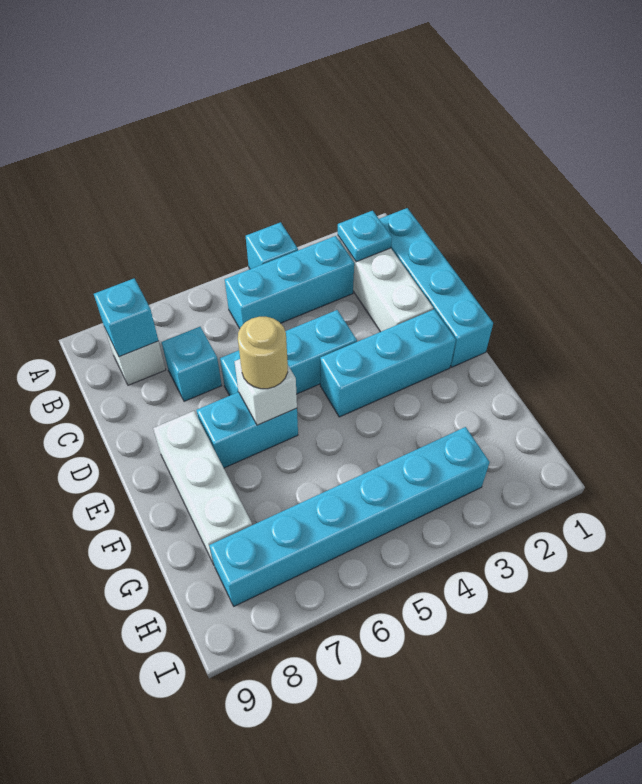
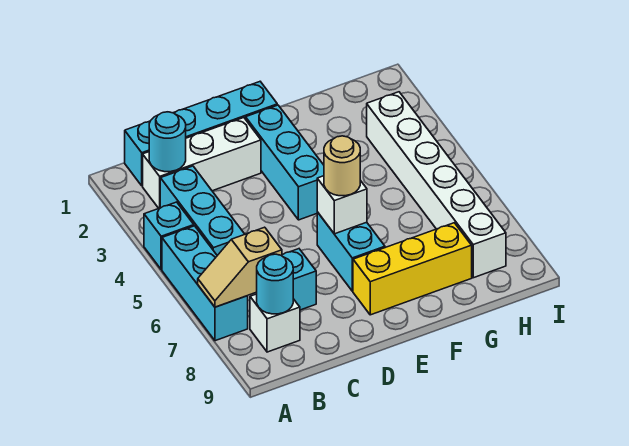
none -> tan 1x2 slope [198,227,282,307]
cyan 1x1 plate [338,211,392,262] -> cyan 1x1 round brick [149,112,186,172]
cyan 1x1 brick [94,278,158,357] -> cyan 1x1 round brick [257,254,293,314]
cyan 1x3 brick [220,310,357,396] -> cyan 1x3 brick moved to [162,226,248,341]
white 1x3 brick [153,411,252,564] -> yellow 1x3 brick [353,223,472,315]
cyan 1x6 brick [209,427,490,606] -> white 1x6 brick [367,92,506,278]

